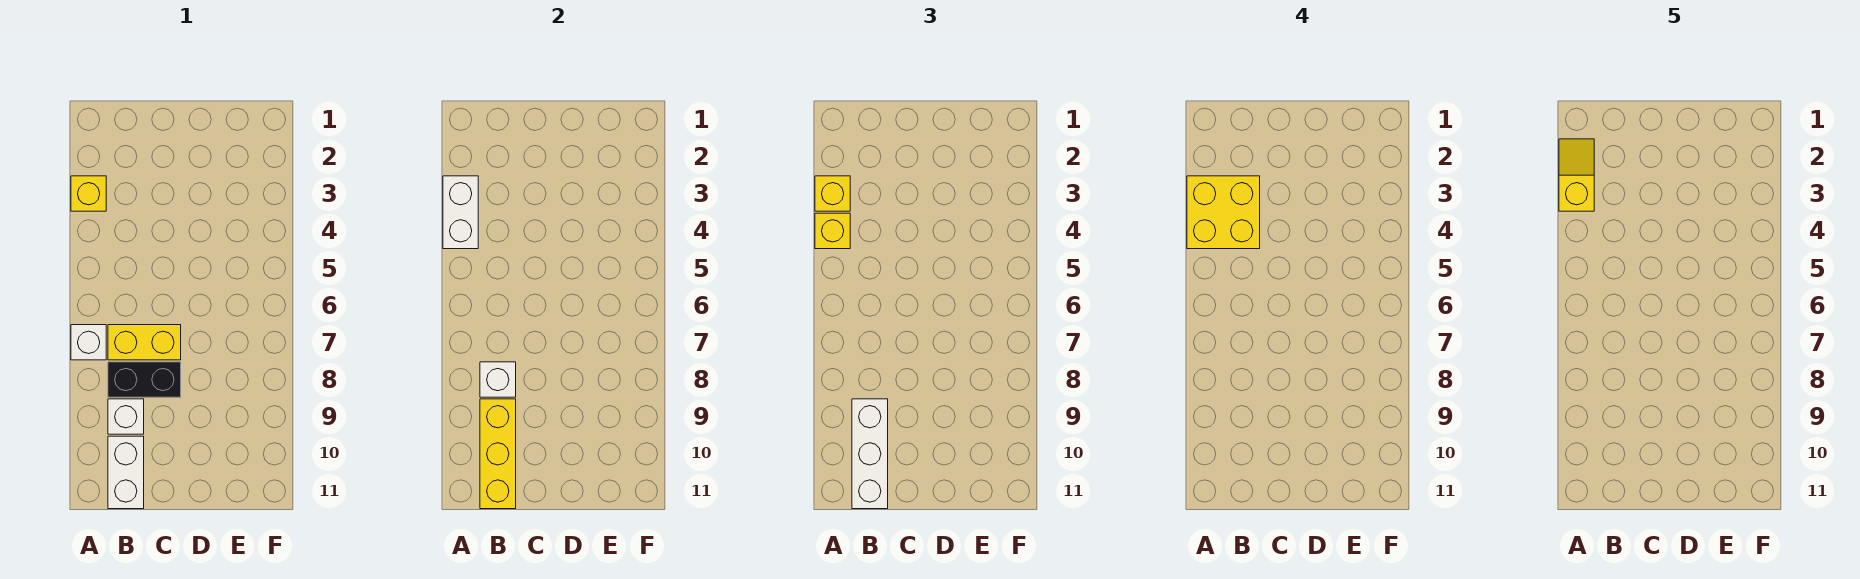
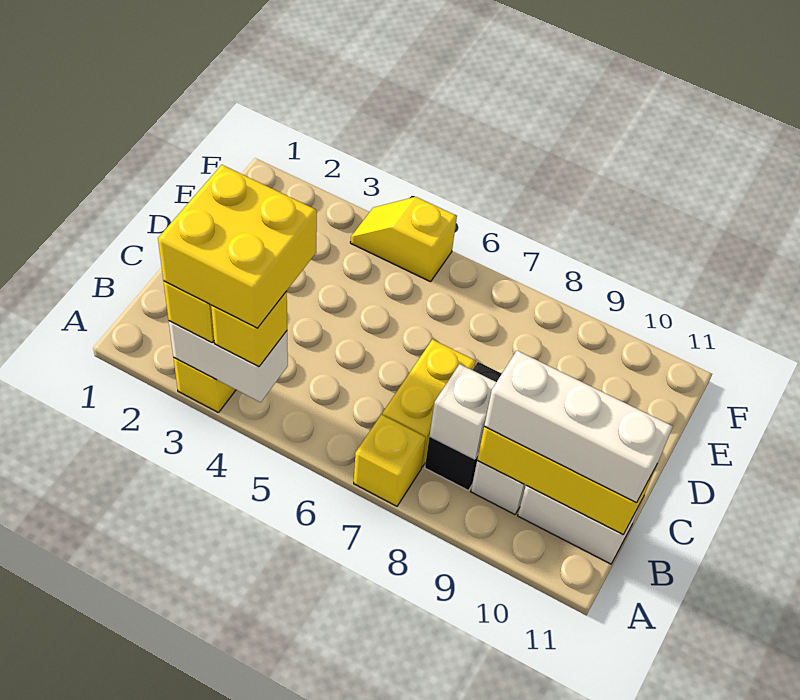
yellow 1x2 slope [1559,139,1594,211] -> yellow 1x2 slope moved to [350,197,457,282]
white 1x1 brick [71,325,106,360] -> yellow 1x1 brick [354,414,426,506]

